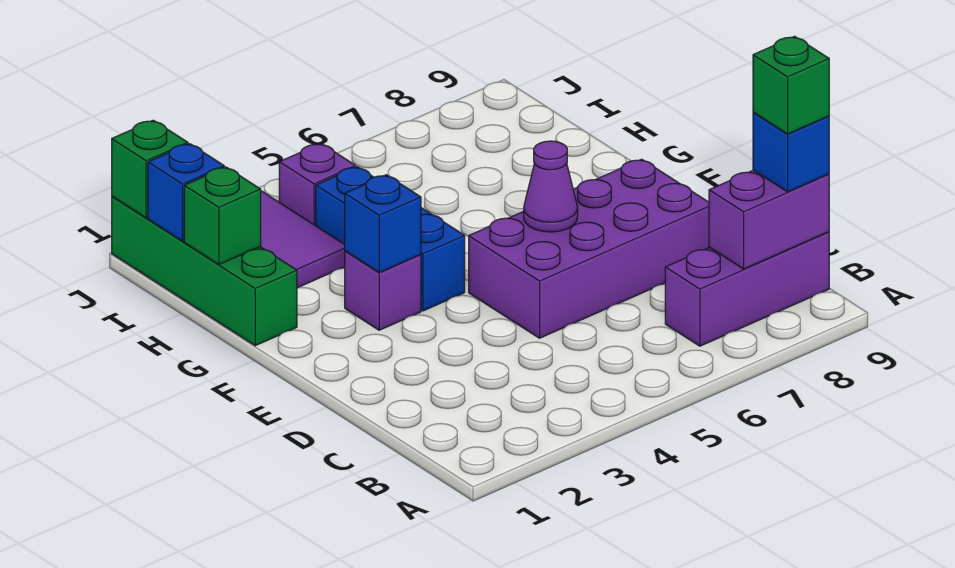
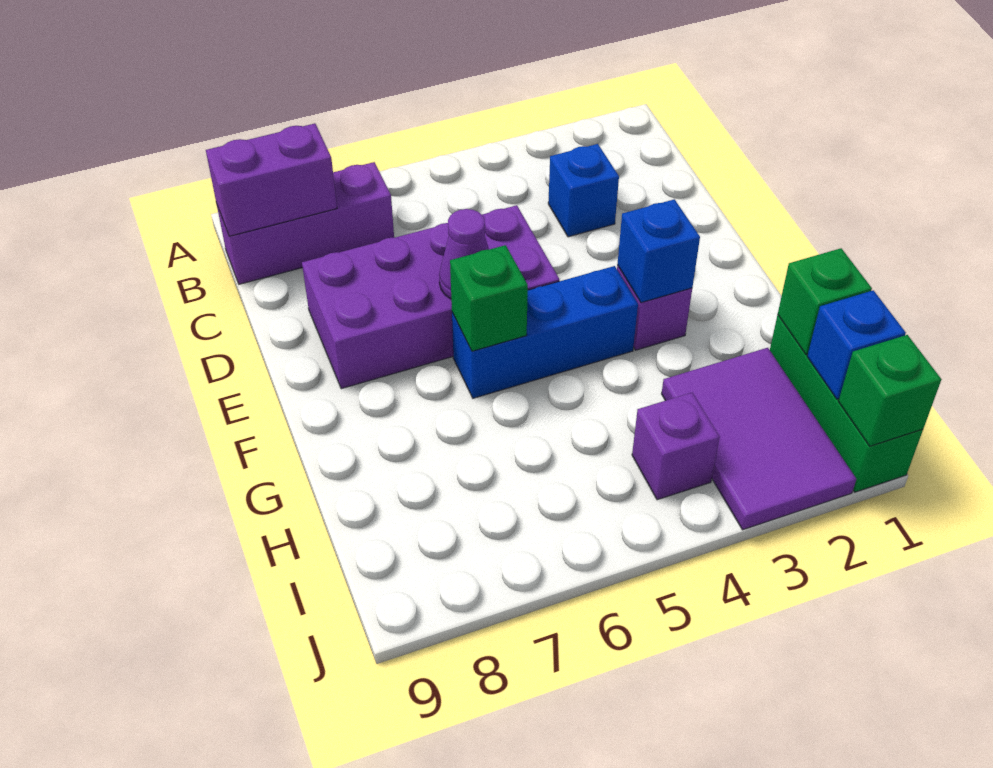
blue 1x1 brick [753,112,829,192] -> blue 1x1 brick moved to [548,144,619,237]
green 1x1 brick [753,36,829,134] -> green 1x1 brick moved to [450,245,528,351]
blue 1x3 brick [316,167,465,311] -> blue 1x3 brick turned to [452,266,638,398]
green 1x4 brick [112,196,297,346] -> green 1x3 brick [770,315,923,492]

